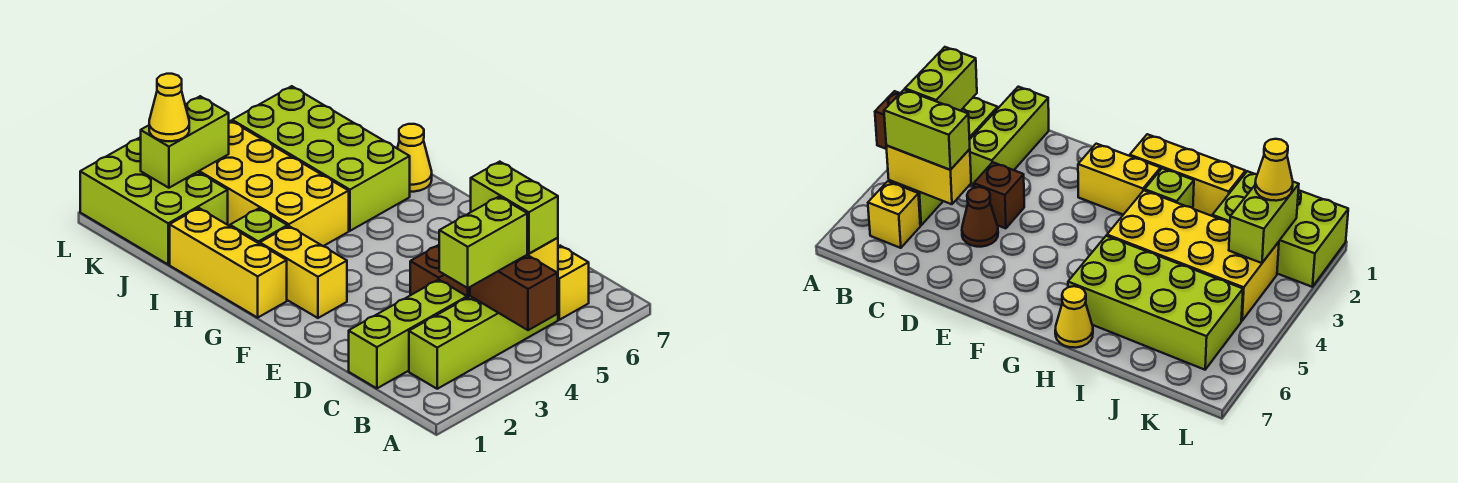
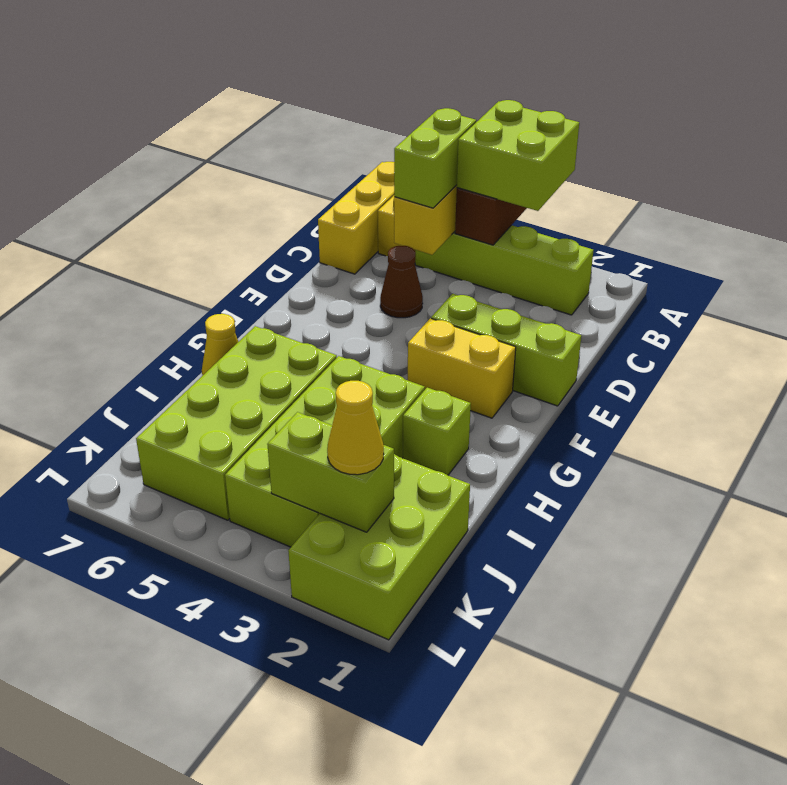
lime 1x2 brick [439,197,527,288] -> lime 2x2 brick [457,100,579,211]
lime 1x3 brick [349,280,467,388] -> lime 1x3 brick moved to [431,294,581,406]
brown 1x1 brick [410,245,468,298] -> none
yellow 1x2 brick [260,226,347,318] -> yellow 1x2 brick turned to [408,318,516,418]
yellow 1x3 brick [170,208,287,318] -> yellow 1x3 brick moved to [318,162,394,274]
yellow 2x4 brick [198,121,349,246] -> lime 2x4 brick [225,356,425,547]

